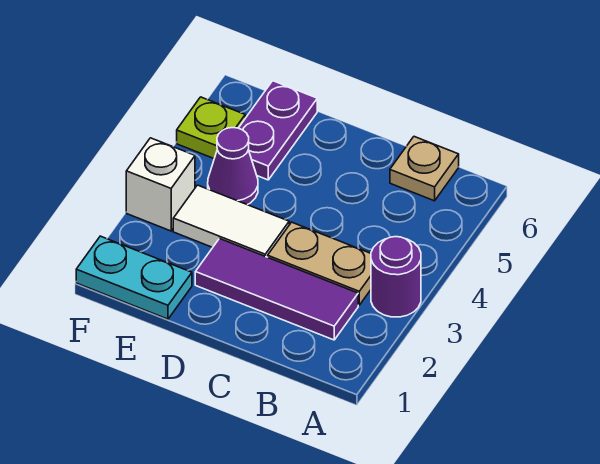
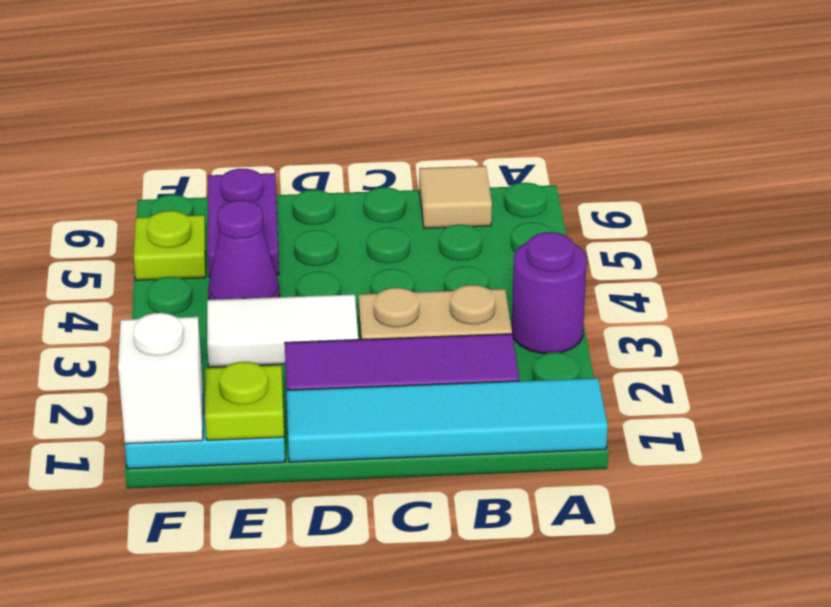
none -> cyan 1x4 tile [286,378,608,462]
tan 1x1 plate [390,137,459,201] -> tan 1x1 tile [419,166,492,228]
none -> lime 1x1 plate [205,362,284,440]
white 1x1 brick [126,138,195,231] -> white 1x1 brick moved to [118,313,203,444]

